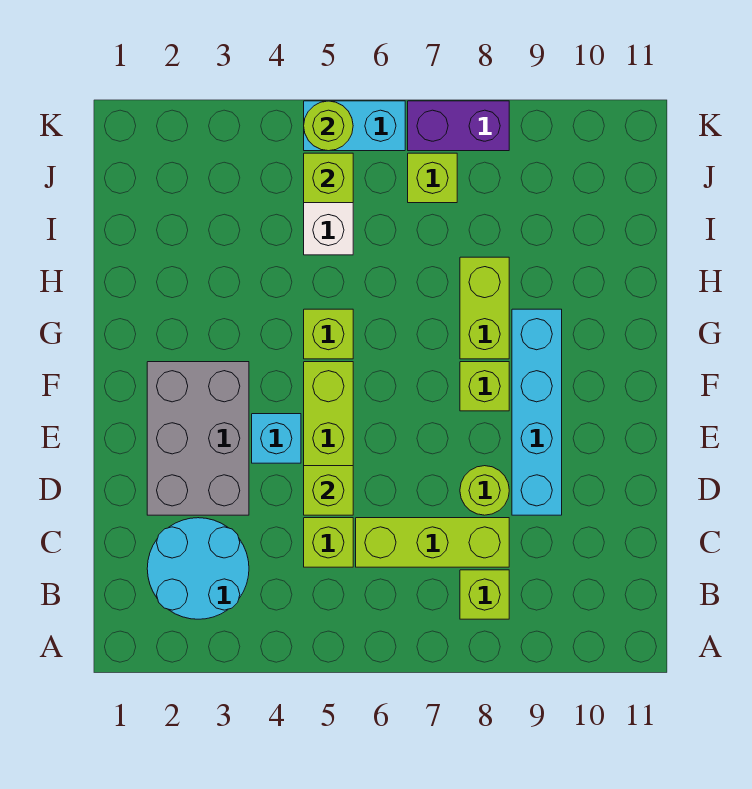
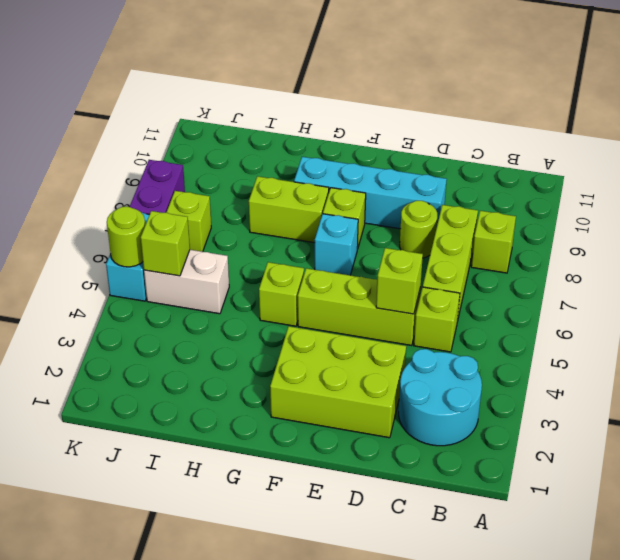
grey 2x3 brick [147,362,249,515] -> lime 2x3 brick [270,326,406,438]
cyan 1x1 brick [252,414,301,463] -> cyan 1x1 brick moved to [315,214,358,275]

